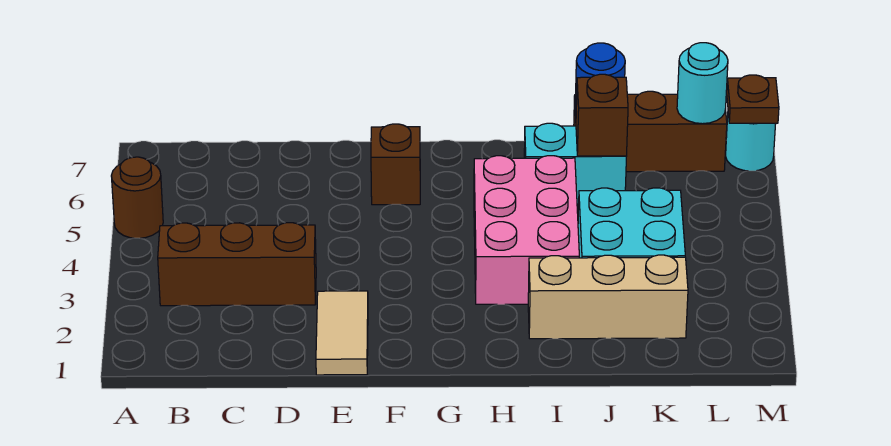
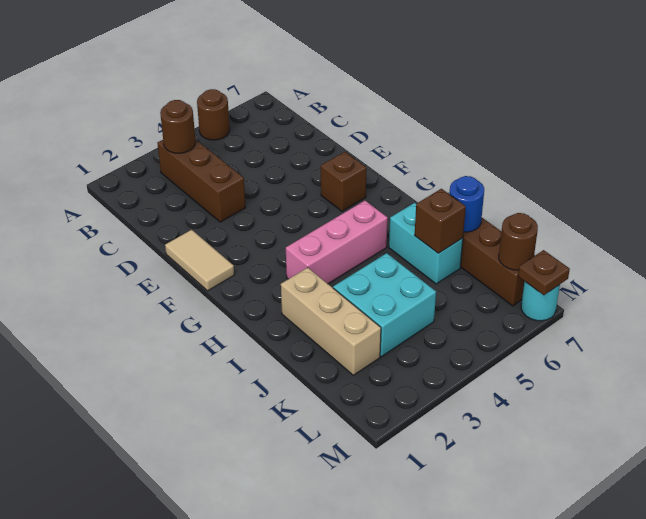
none -> brown 1x1 round brick [160,100,196,153]
tan 1x2 tile [316,291,368,375] -> tan 1x2 tile turned to [165,230,234,291]
pink 2x3 brick [474,156,579,304] -> pink 1x3 brick [286,201,388,284]
cyan 1x1 round brick [677,43,728,124] -> brown 1x1 round brick [499,213,538,270]

